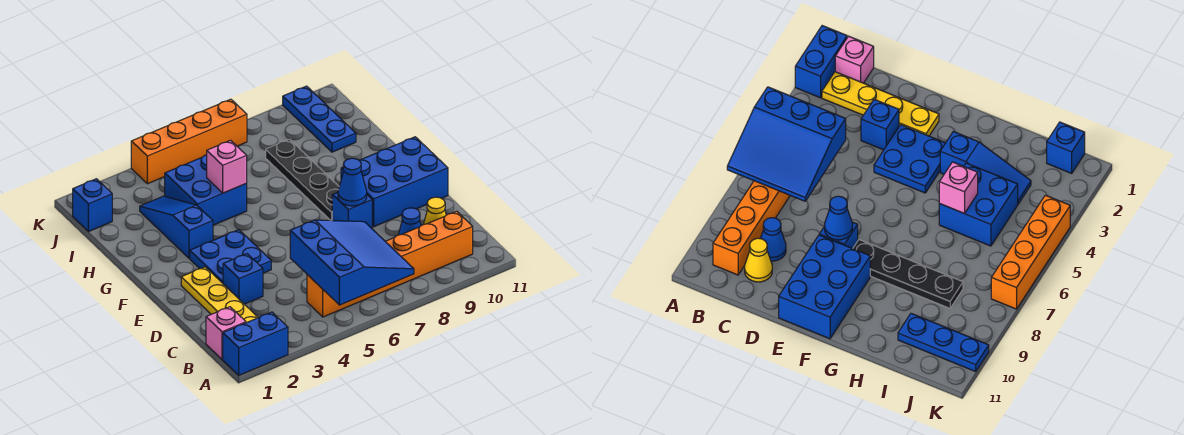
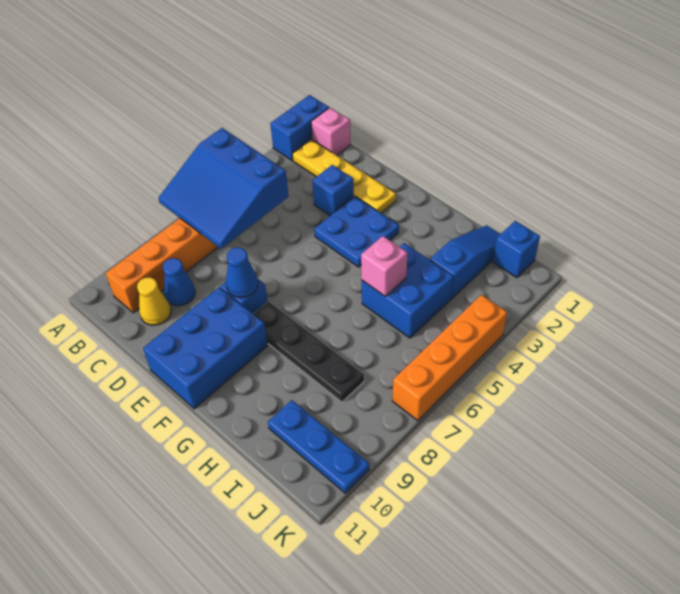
blue 1x3 slope [140,196,213,258] -> blue 1x3 slope turned to [430,225,500,298]

